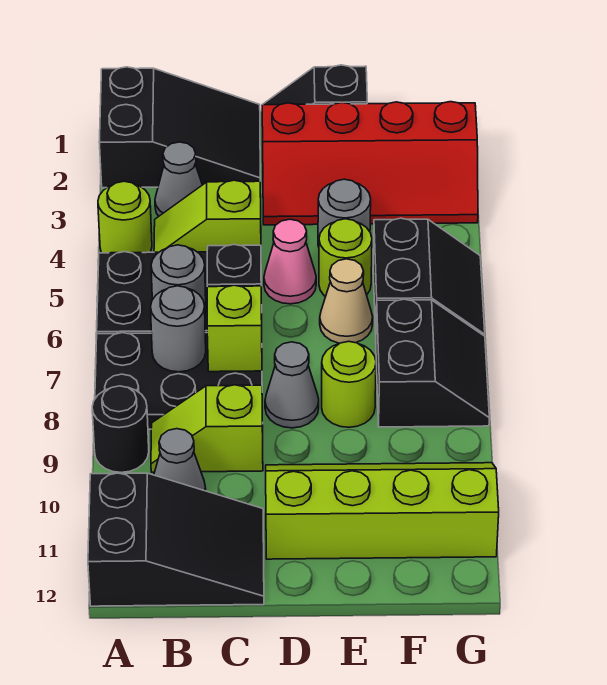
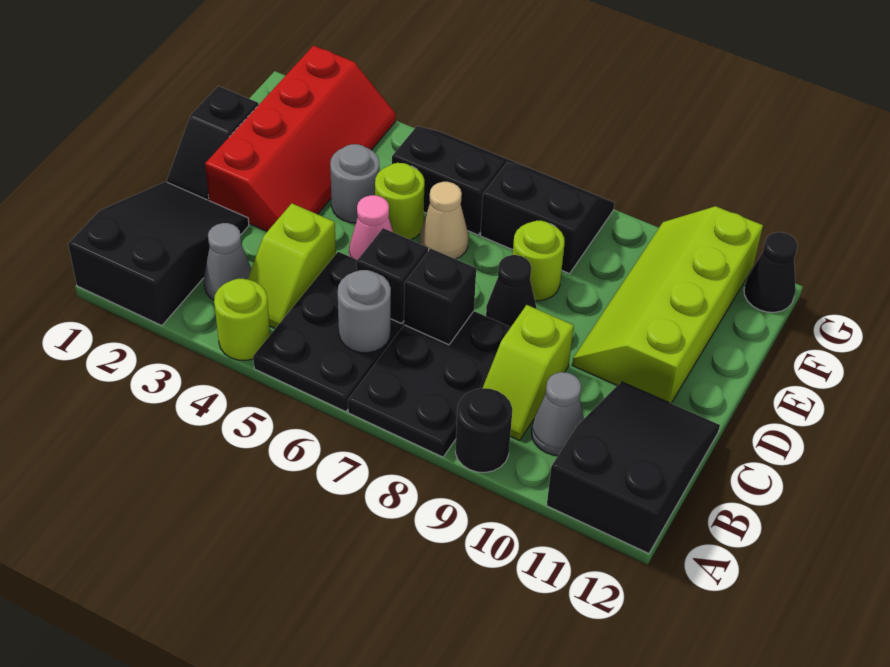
grey 1x1 round brick [151,286,206,372] -> none
lime 1x1 brick [207,285,262,372] -> black 1x1 brick [404,249,476,345]
grey 1x1 cone [265,342,319,428] -> black 1x1 cone [486,255,537,327]
none -> black 1x1 cone [744,232,797,312]

